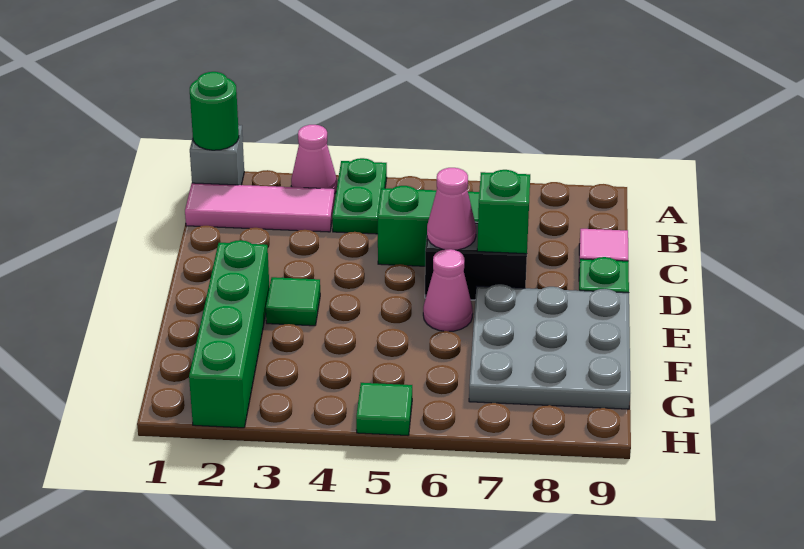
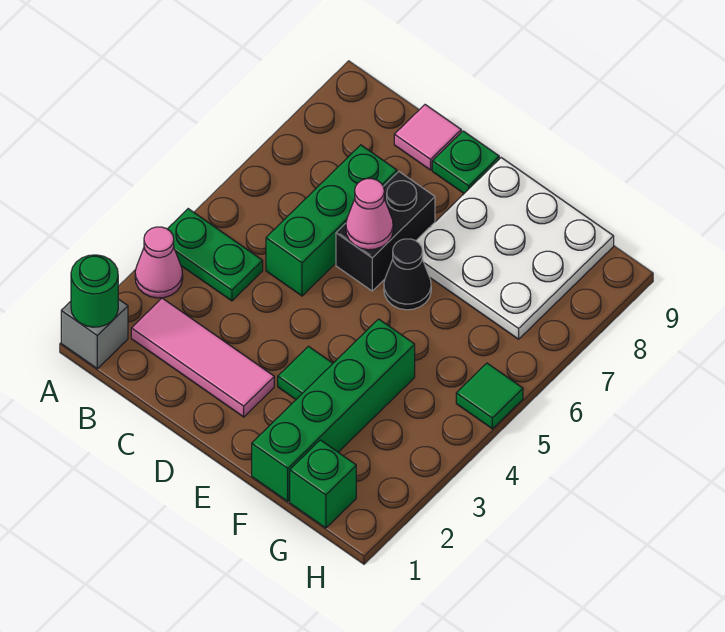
pink 1x3 tile [185,183,335,232] -> pink 1x3 tile turned to [131,298,274,417]
green 1x1 brick [477,170,530,254] -> green 1x1 brick moved to [290,440,356,528]
green 1x4 brick [189,240,269,428] -> green 1x4 brick turned to [252,319,415,501]
pink 1x1 cone [423,249,473,331] -> black 1x1 cone [384,239,431,310]
grey 3x3 plate [469,284,630,409] -> white 3x3 plate [416,158,614,339]

